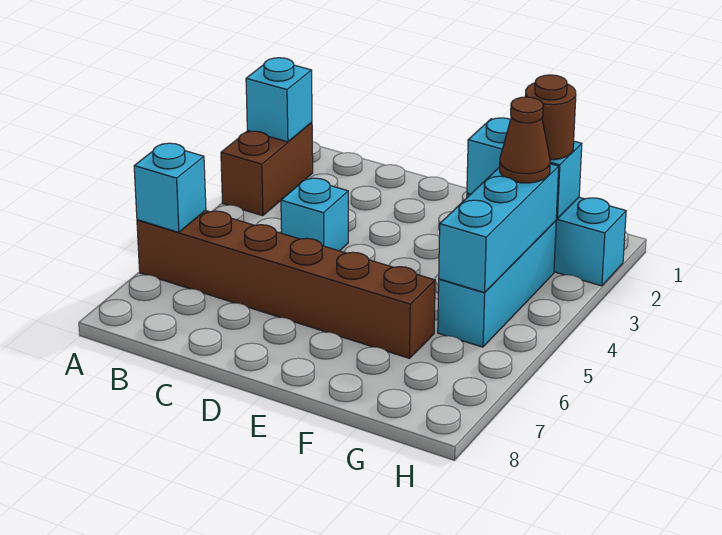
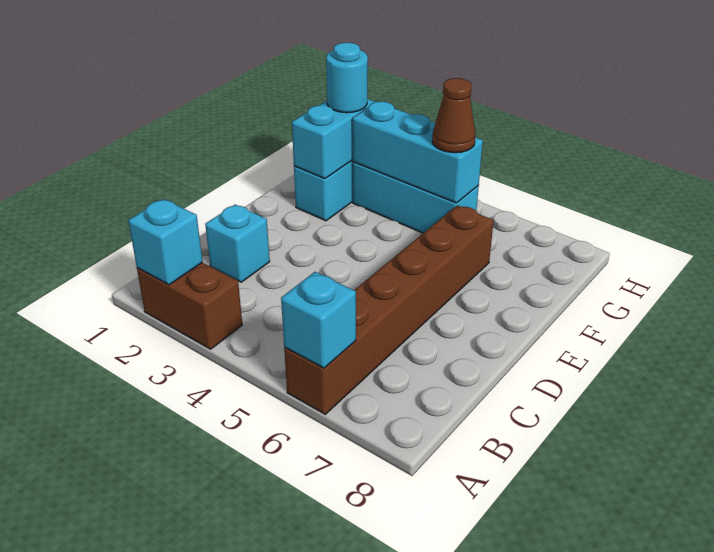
cyan 1x1 brick [281,178,348,251] -> cyan 1x1 brick moved to [205,205,270,282]
brown 1x1 round brick [525,75,576,160] -> cyan 1x1 round brick [326,43,368,113]
brown 1x1 cone [500,97,550,183] -> brown 1x1 cone moved to [432,78,476,153]

